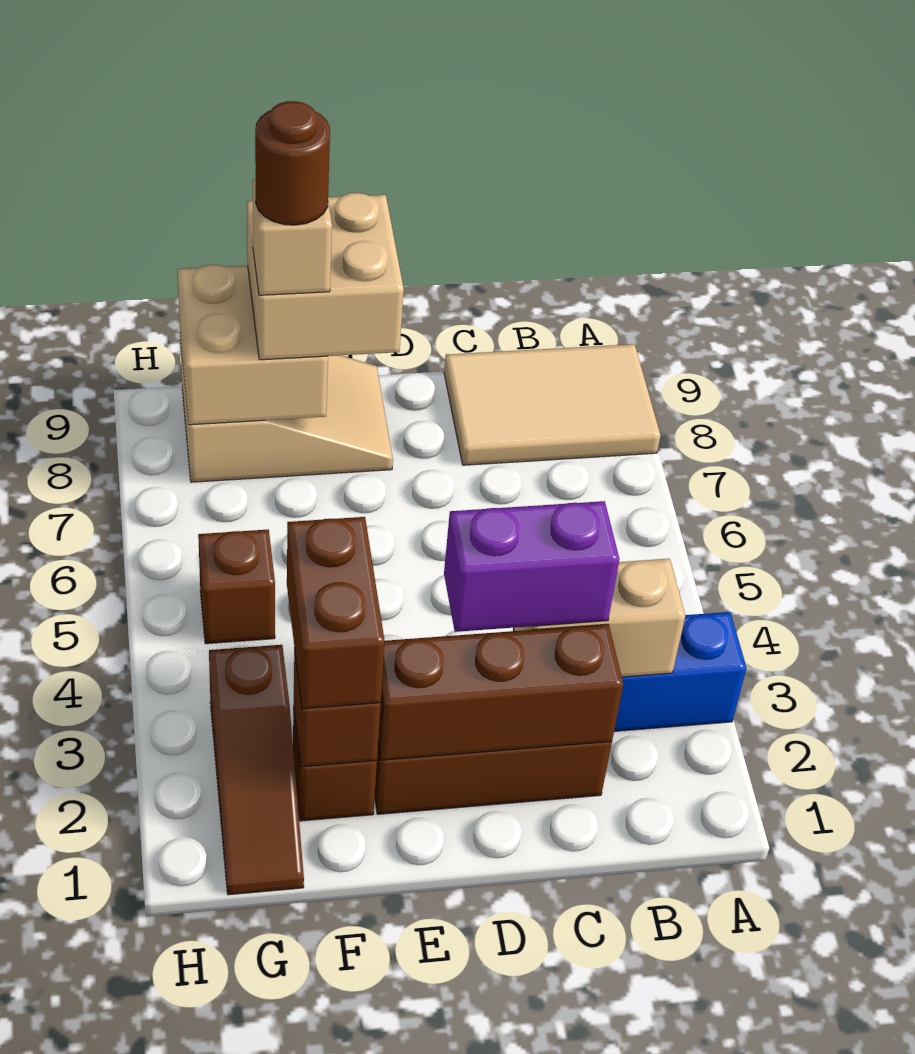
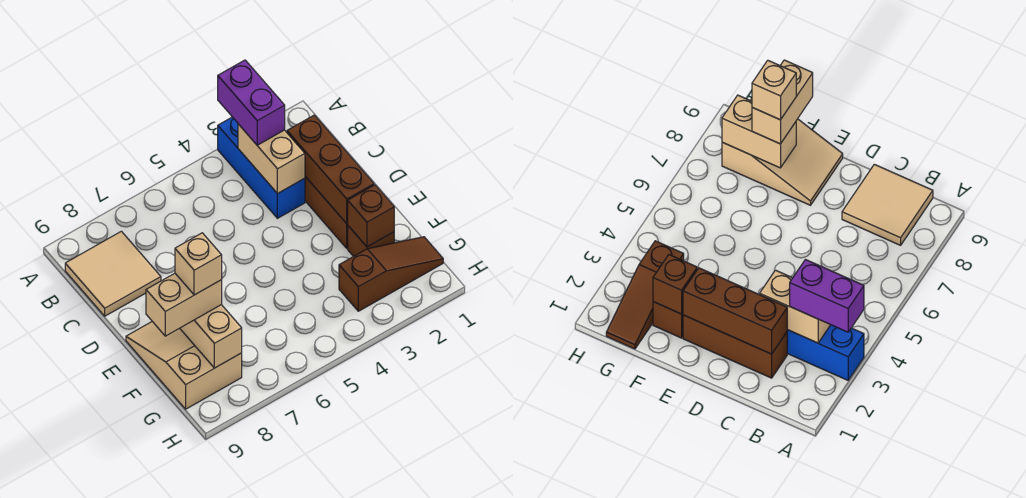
tan 2x3 tile [444,344,660,465] -> tan 2x2 tile [65,231,161,316]
purple 1x2 brick [444,501,619,632] -> purple 1x2 brick moved to [218,60,285,145]
tan 2x2 brick [247,193,404,360] -> tan 1x2 brick [146,273,222,336]
brown 1x2 brick [287,517,385,709] -> none
tan 2x2 brick [177,264,328,425] -> tan 1x2 brick [180,305,242,368]
brown 1x1 round brick [255,101,330,225] -> none
brown 1x1 brick [198,530,275,644] -> none

